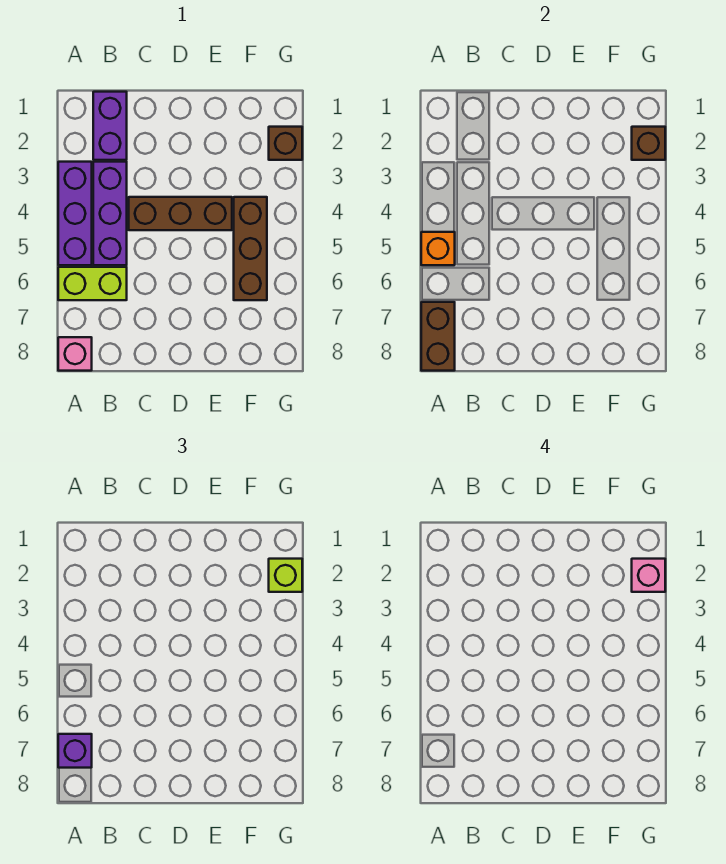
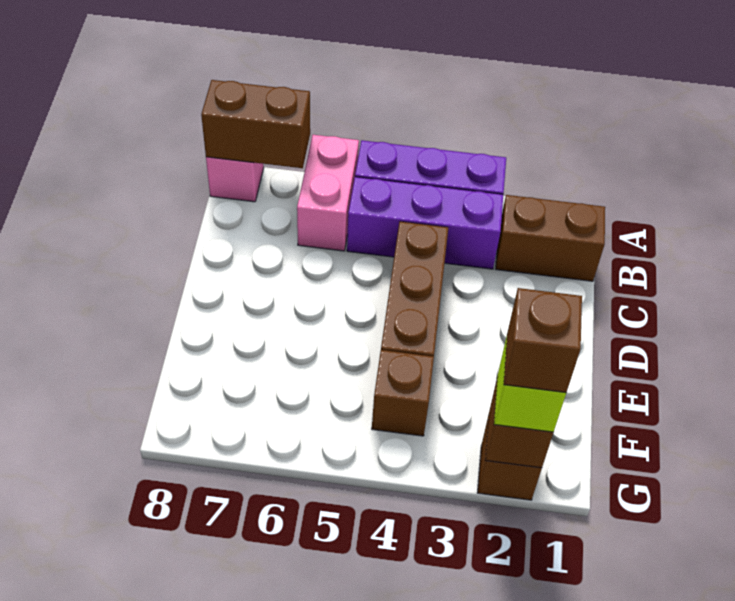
orange 1x1 brick [421,232,455,265] -> none
lime 1x2 brick [58,267,127,300] -> pink 1x2 brick [297,135,359,251]
purple 1x1 brick [58,734,92,768] -> none
purple 1x2 brick [93,92,127,160] -> brown 1x2 brick [496,195,605,281]
brown 1x3 brick [234,197,267,300] -> brown 1x1 brick [372,350,434,436]
pink 1x1 brick [632,559,665,592] -> brown 1x1 brick [504,288,582,393]

